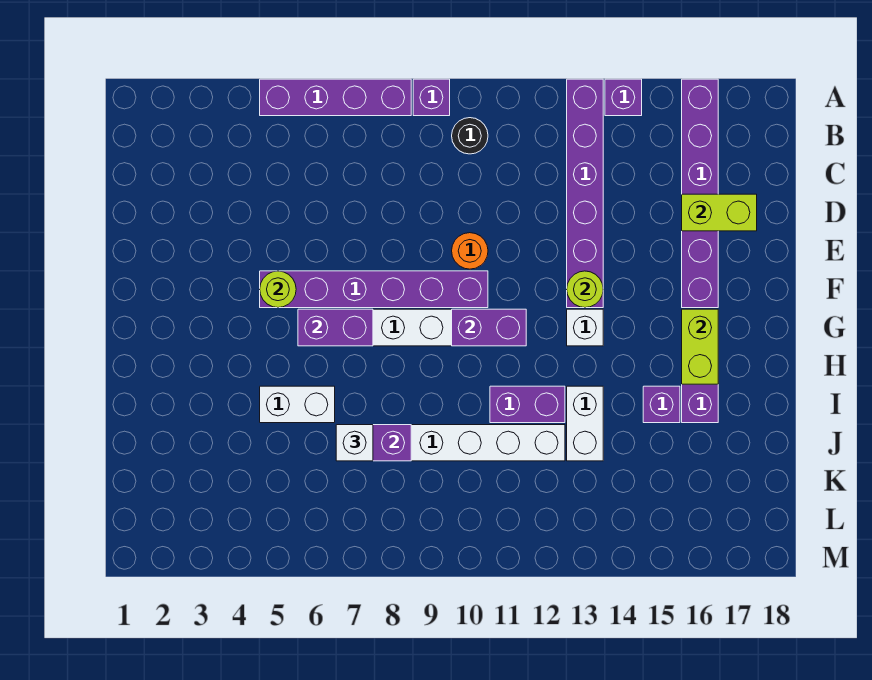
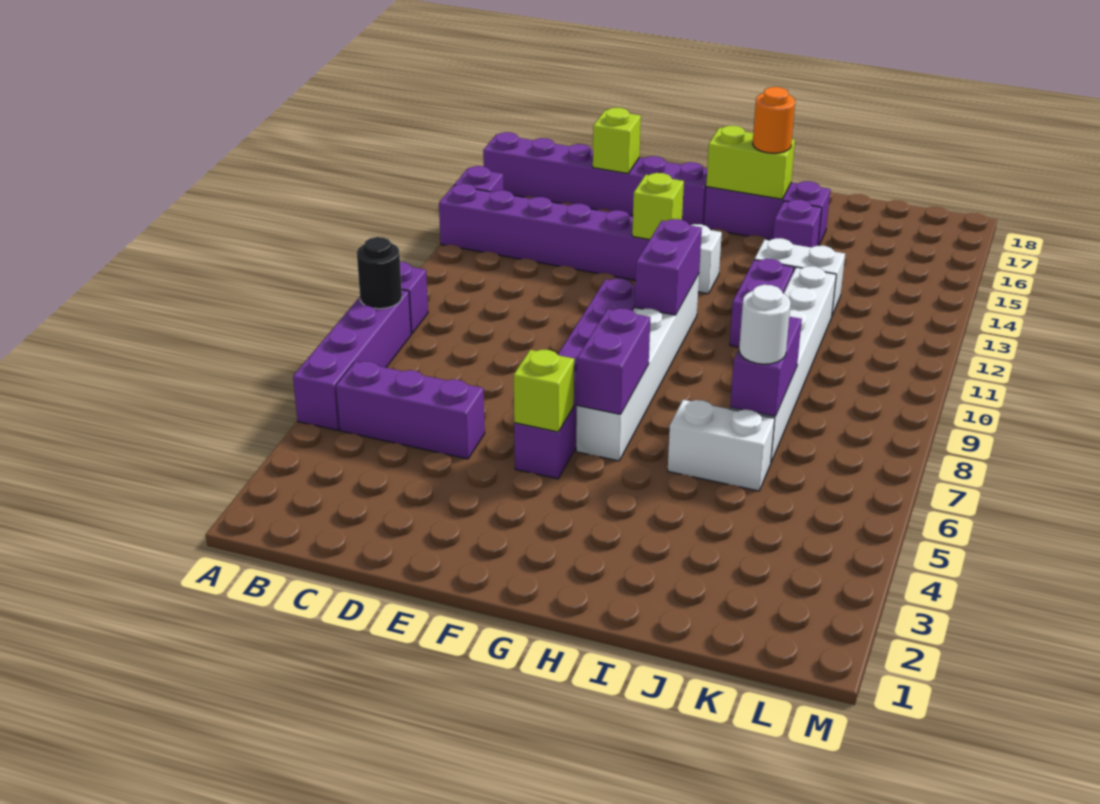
none -> purple 1x3 brick [336,361,485,459]
black 1x1 round brick [452,118,488,154] -> black 1x1 round brick moved to [357,237,402,309]
lime 1x2 brick [682,194,757,231] -> lime 1x1 brick [593,108,641,173]
orange 1x1 round brick [452,233,488,269] -> orange 1x1 round brick moved to [753,87,795,153]
lime 1x1 round brick [260,271,296,308] -> lime 1x1 brick [514,350,574,432]
lime 1x1 round brick [567,271,603,308] -> lime 1x1 brick [632,173,684,240]
white 1x2 brick [260,386,335,423] -> white 1x2 brick turned to [668,400,775,491]
white 1x1 brick [336,425,373,461] -> white 1x1 round brick [739,285,791,364]

